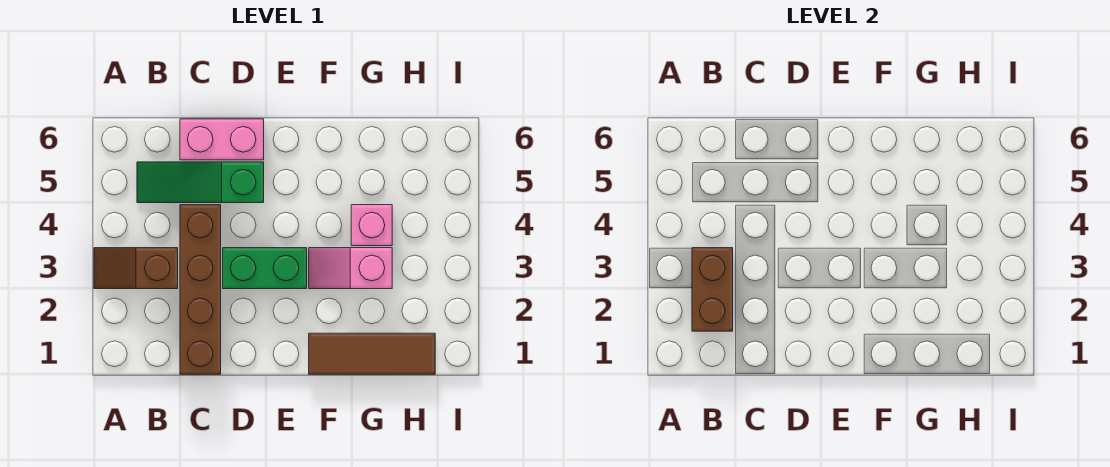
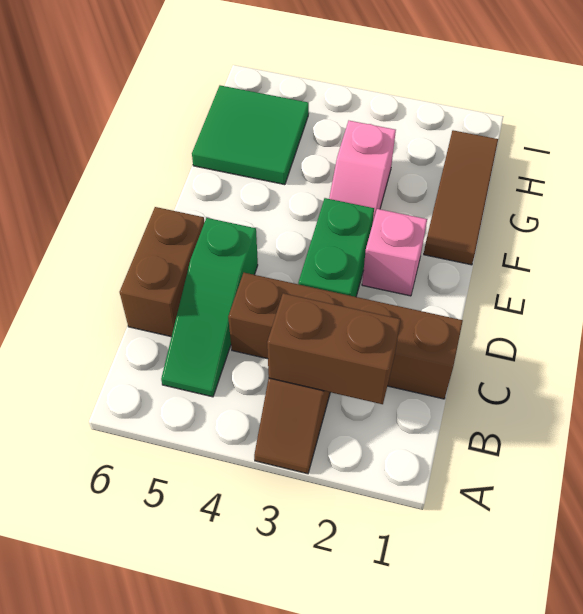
pink 1x2 brick [180,119,264,160] -> brown 1x2 brick [120,207,205,337]
pink 1x1 brick [351,205,392,246] -> pink 1x1 brick moved to [362,209,427,296]
none -> green 2x2 tile [192,85,309,185]

